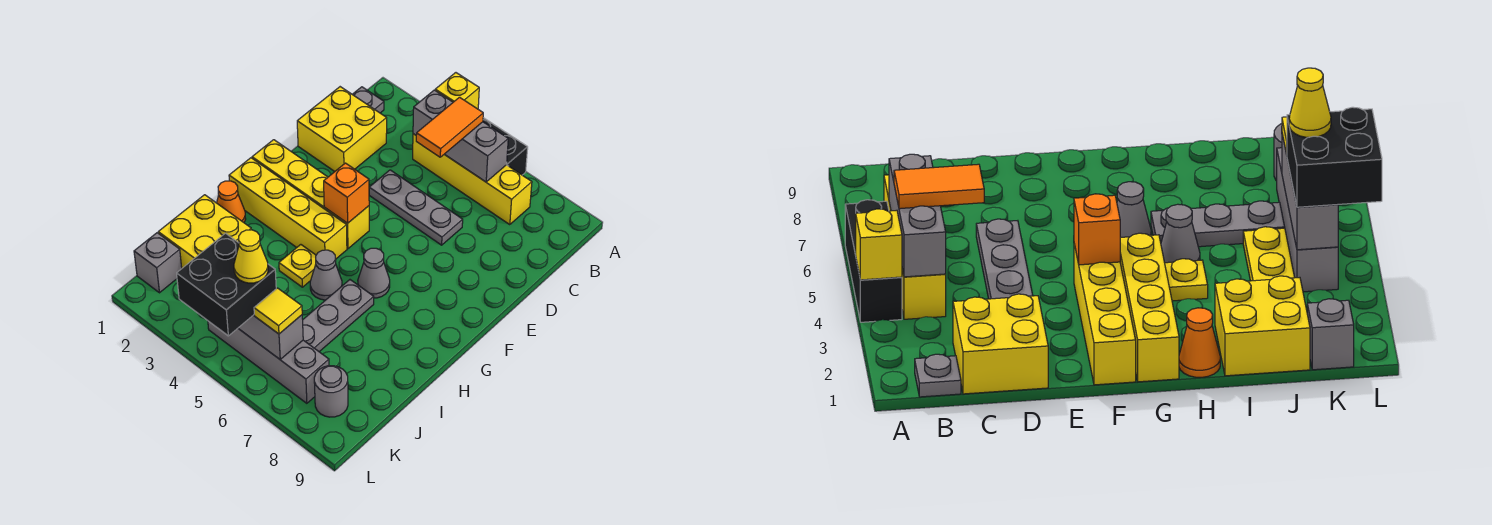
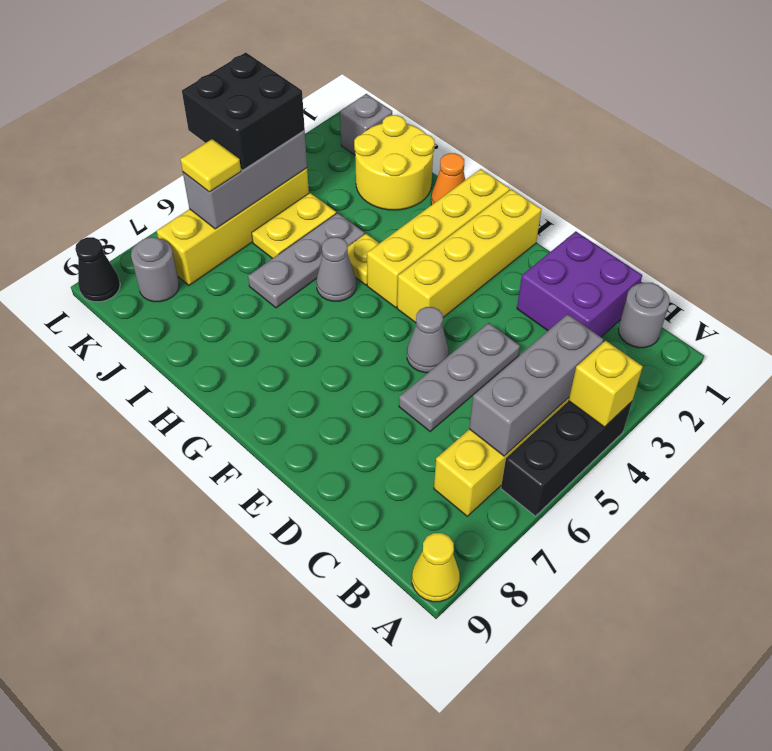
grey 1x1 plate [352,87,384,113] -> grey 1x1 round brick [618,283,670,348]
orange 1x2 tile [416,97,483,157] -> none
yellow 2x2 brick [297,87,387,171] -> purple 2x2 brick [517,231,642,337]
orange 1x1 brick [324,163,369,223] -> none
grey 1x1 cone [358,248,390,298] -> grey 1x1 cone moved to [407,307,448,373]
grey 1x3 plate [303,280,374,352] -> grey 1x3 plate turned to [248,213,365,308]
yellow 2x2 brick [158,195,251,268] -> yellow 2x2 round brick [354,115,435,210]
grey 1x4 brick [208,321,329,403] -> yellow 1x4 brick [157,168,309,285]
yellow 1x1 cone [234,230,268,283] -> yellow 1x1 cone moved to [412,533,460,602]
none -> black 1x1 cone [75,237,120,302]

